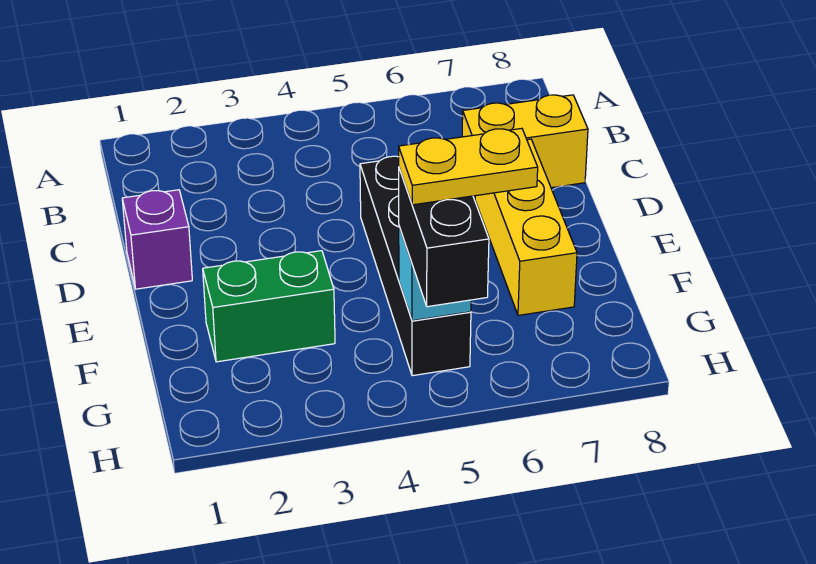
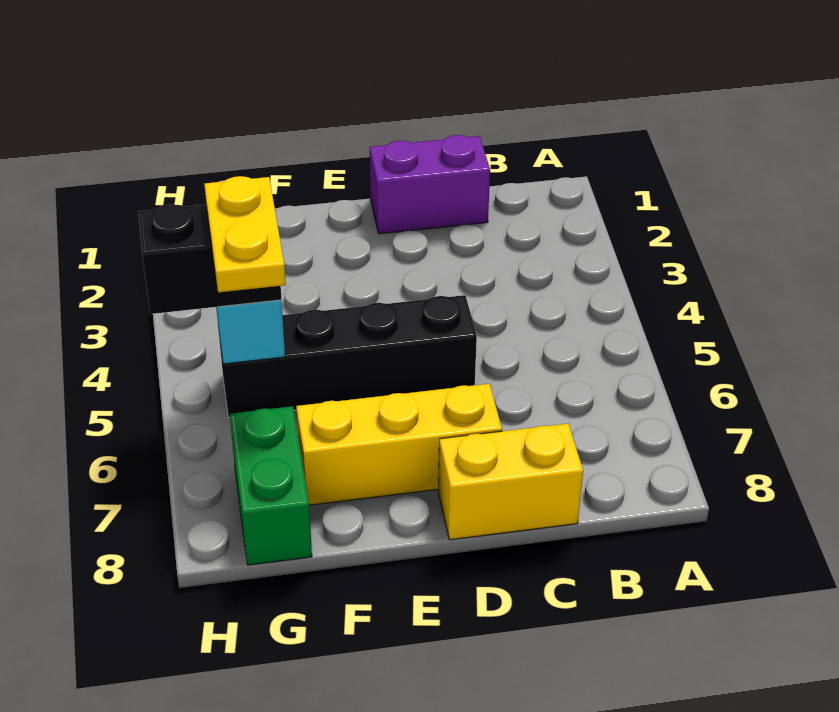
yellow 1x2 brick [462,95,588,198] -> yellow 1x2 brick turned to [438,424,583,540]
purple 1x1 brick [122,190,192,289] -> purple 1x2 brick [370,135,490,234]
green 1x2 brick [203,251,335,362] -> green 1x2 brick moved to [230,406,312,565]

